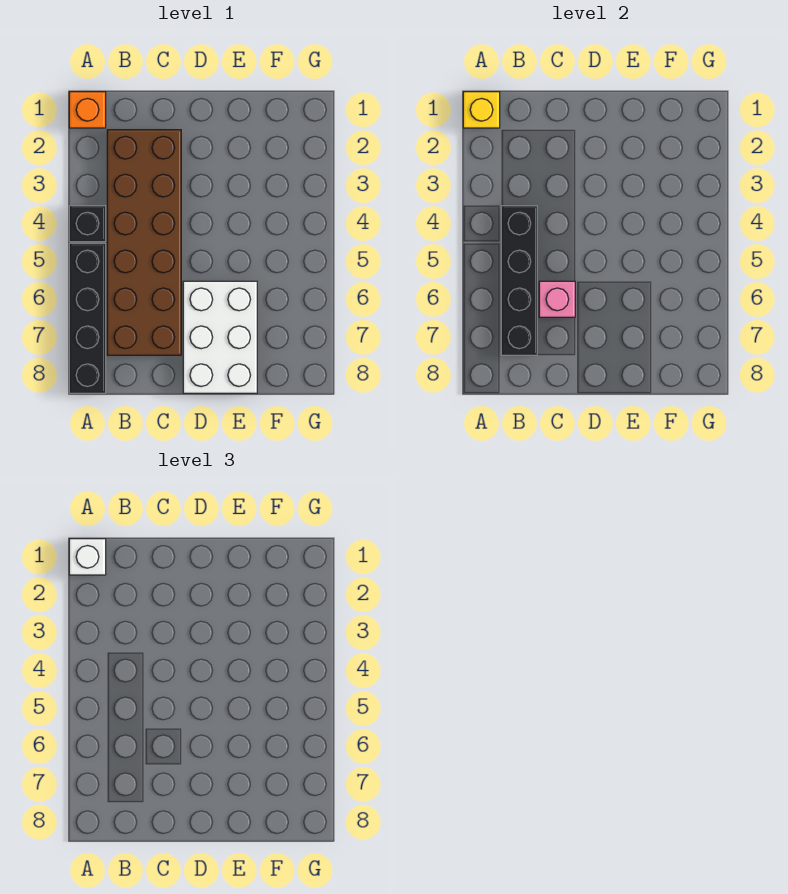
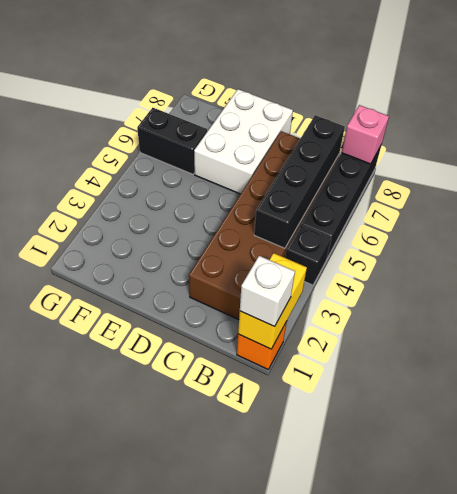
yellow 1x1 brick [463,92,500,128] -> yellow 1x2 brick [238,253,307,349]
pink 1x1 brick [539,281,575,317] -> pink 1x1 brick moved to [342,105,389,164]
none -> black 1x2 brick [137,108,207,174]

